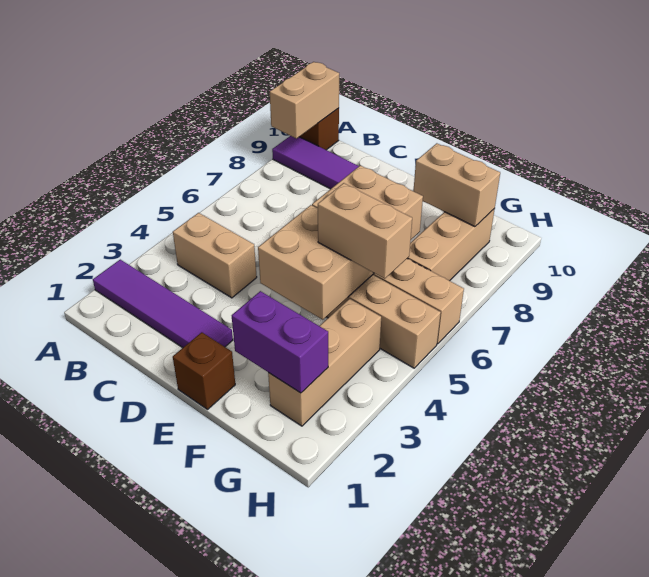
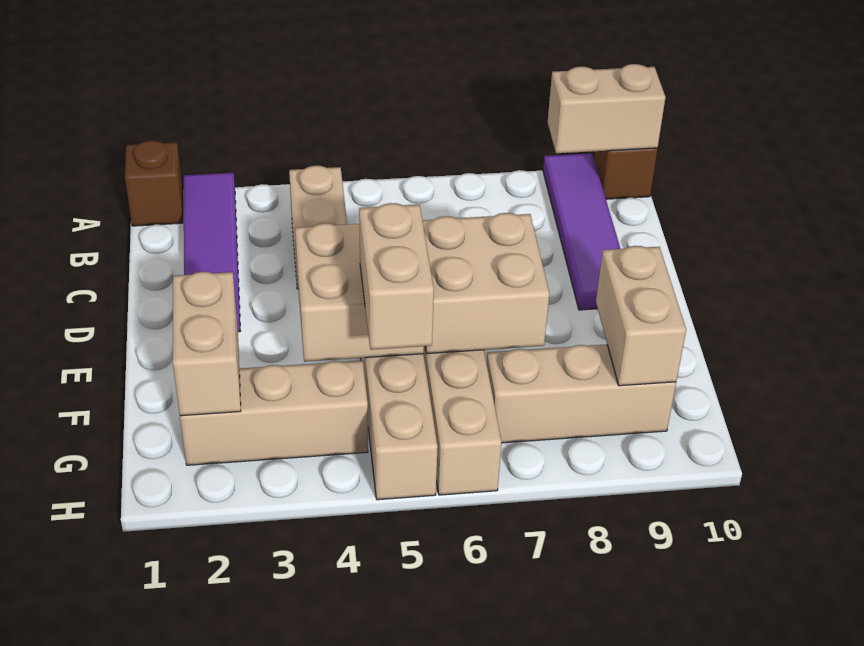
brown 1x1 brick [173,332,235,410] -> brown 1x1 brick moved to [125,140,183,226]
purple 1x2 brick [232,291,328,393] -> tan 1x2 brick [173,272,241,416]

